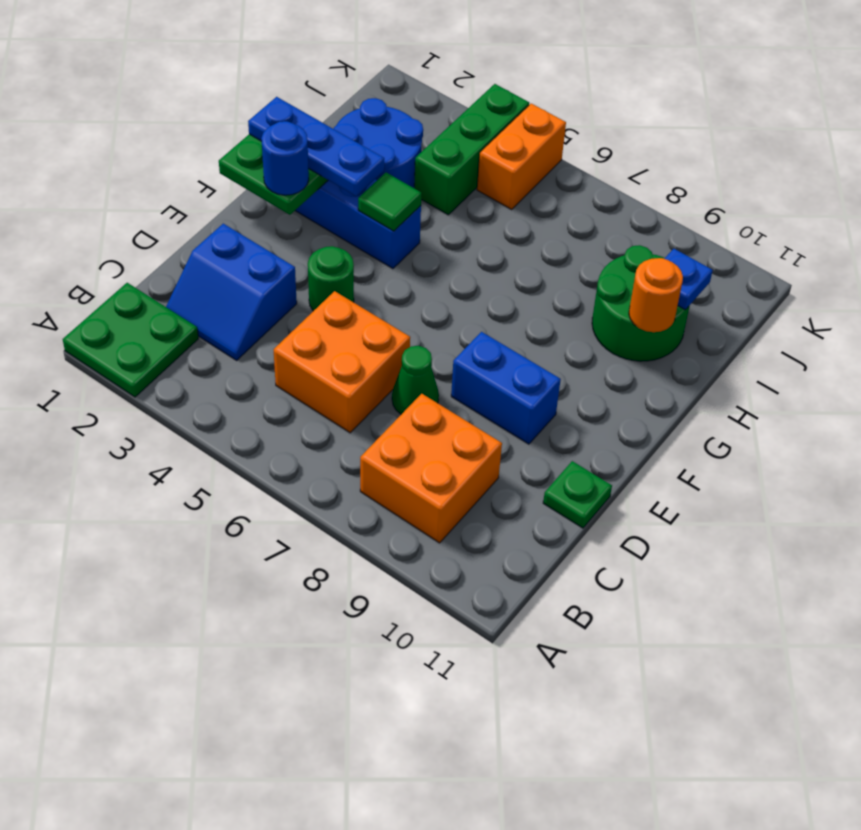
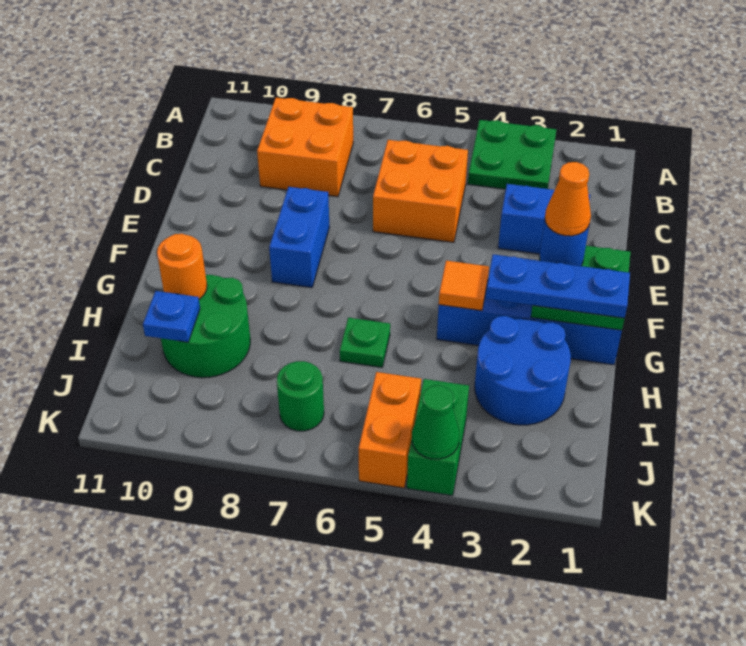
green 2x2 plate [63,283,199,397] -> green 2x2 plate moved to [468,120,556,189]
green 1x1 cone [392,346,439,414] -> green 1x1 cone moved to [412,386,459,459]
green 1x1 plate [543,461,612,528] -> green 1x1 plate moved to [340,318,390,367]
green 1x1 round brick [308,246,354,311] -> green 1x1 round brick moved to [277,361,324,431]
blue 1x2 brick [451,332,561,444] -> blue 1x2 brick turned to [269,187,329,288]
none -> orange 1x1 cone [545,162,591,236]
green 1x1 tile [358,173,421,231] -> orange 1x1 tile [439,261,489,311]
green 1x3 brick [414,84,529,215] -> green 1x2 brick [407,379,469,496]

